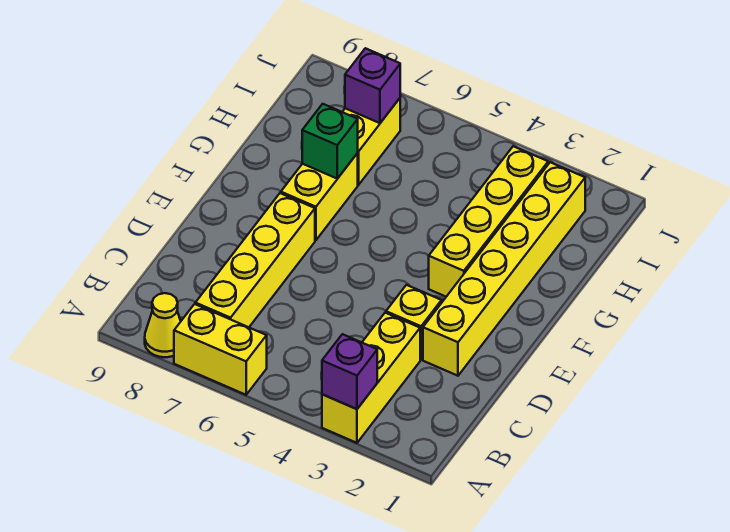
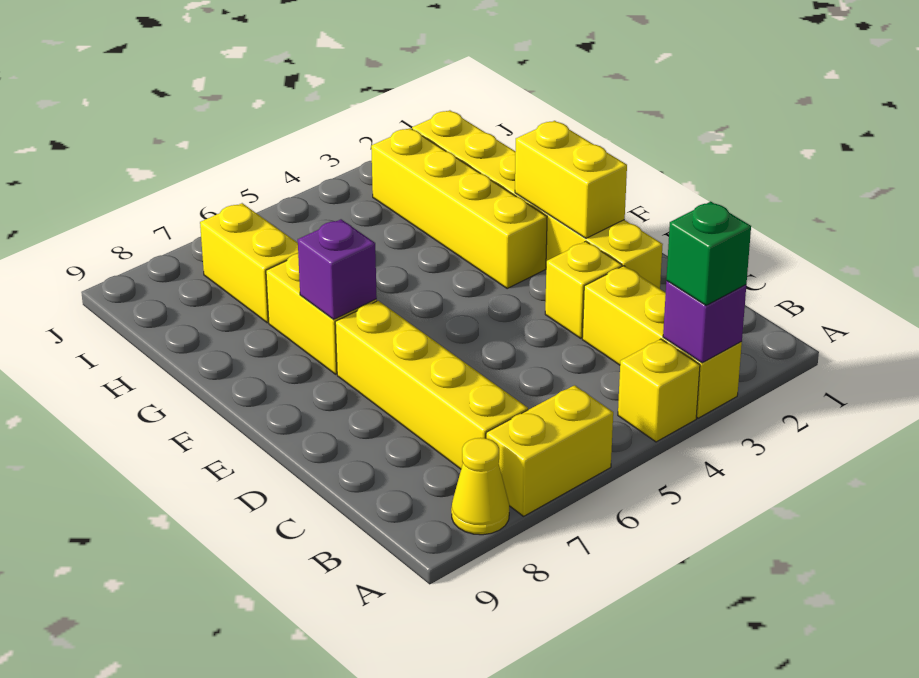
none -> yellow 1x1 brick [618,339,700,442]
none -> yellow 1x2 brick [515,121,627,238]
green 1x1 brick [302,104,358,179] -> green 1x1 brick moved to [666,202,751,305]
purple 1x1 brick [345,48,400,123] -> purple 1x1 brick moved to [298,219,377,319]

